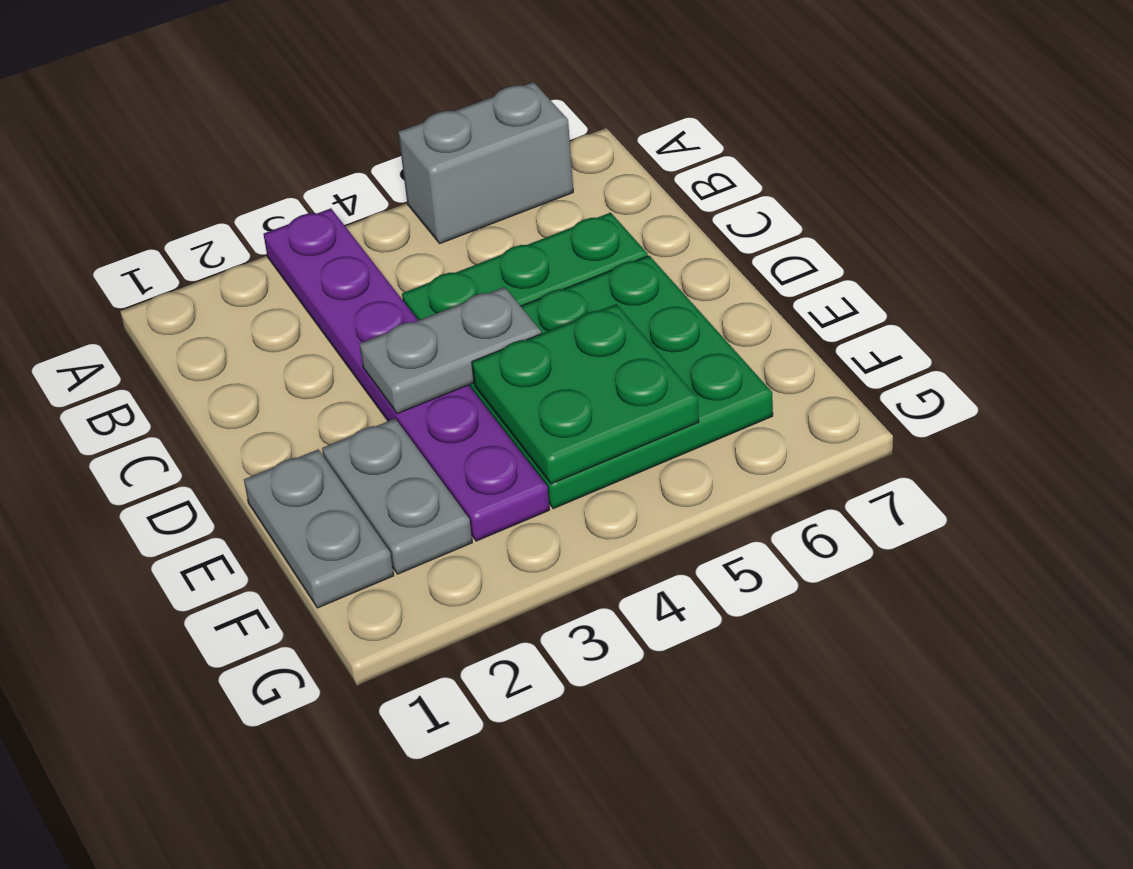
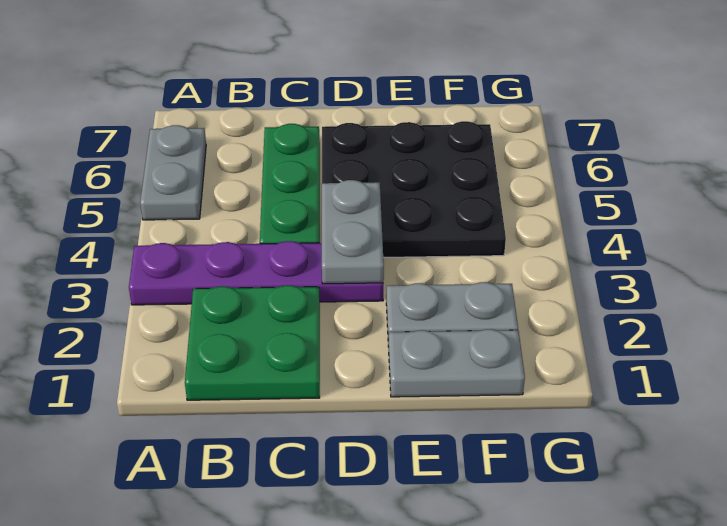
purple 1x6 plate [264,208,550,541] -> purple 1x4 plate [129,241,383,305]
grey 1x2 brick [398,82,573,243] -> grey 1x2 plate [140,125,206,220]
green 3x3 plate [469,256,773,509] -> black 3x3 plate [322,121,506,257]
green 2x2 plate [472,304,699,484] -> green 2x2 plate moved to [185,285,320,400]

